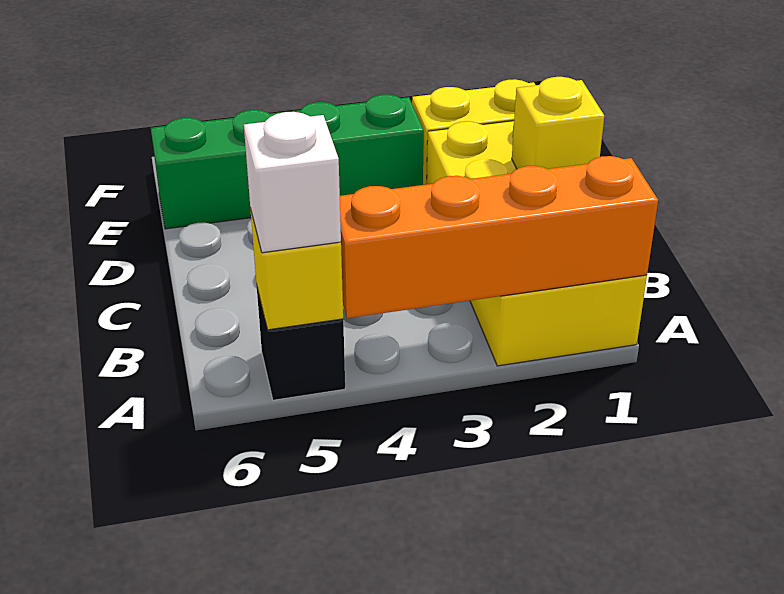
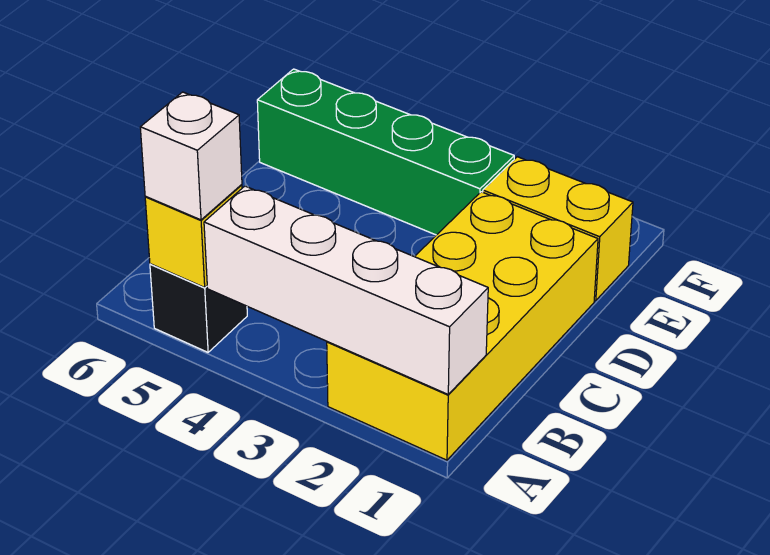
orange 1x4 brick [340,156,658,318] -> white 1x4 brick [204,186,488,395]
yellow 1x1 brick [512,77,604,169] -> none

